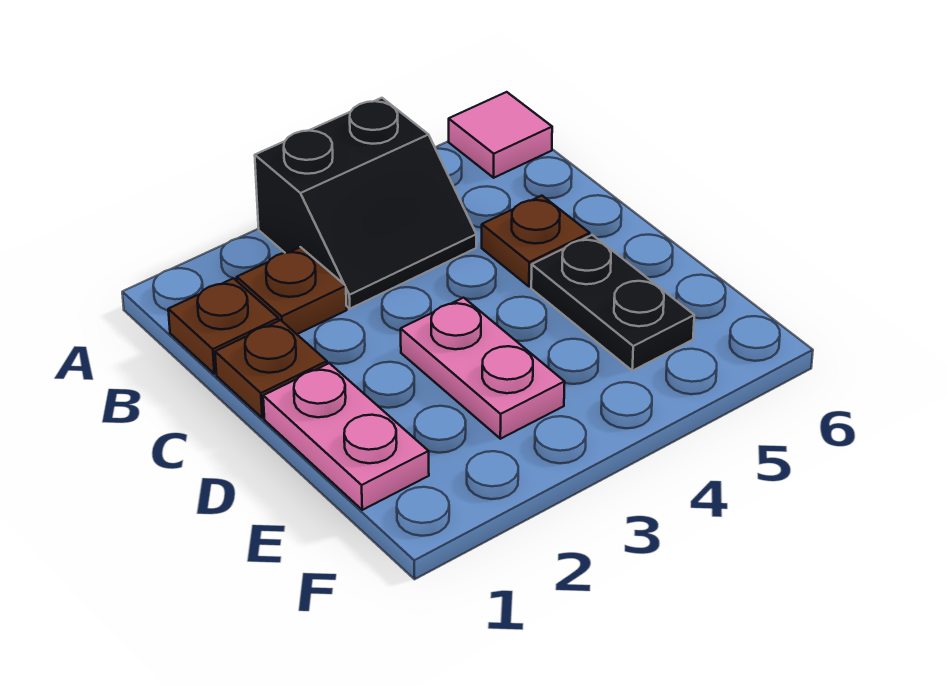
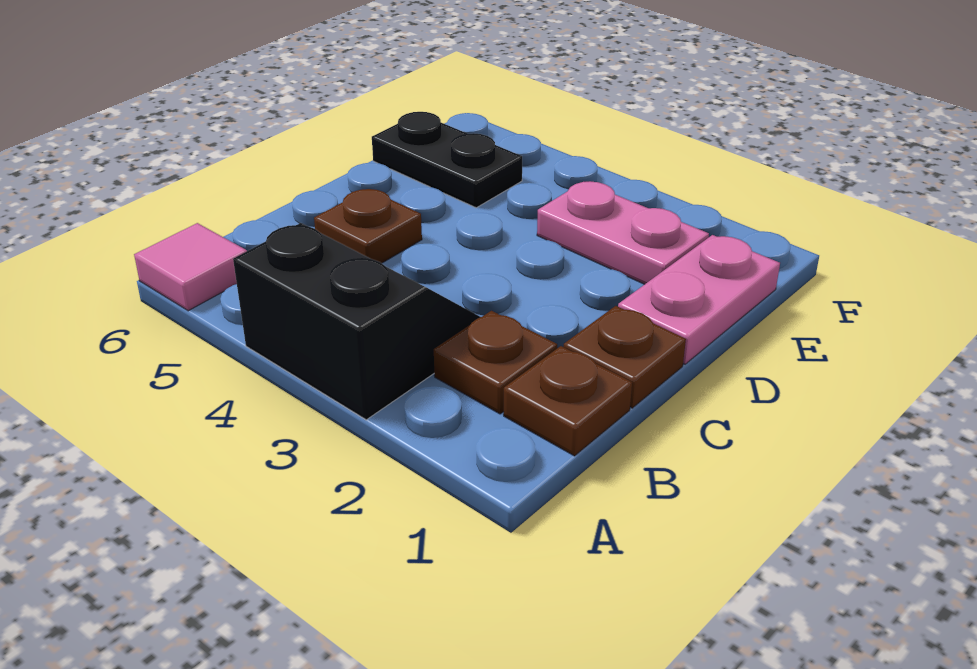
pink 1x2 plate [401,298,565,439] -> pink 1x2 plate turned to [537,181,709,284]
black 1x2 plate [531,235,694,371] -> black 1x2 plate turned to [372,112,522,208]

